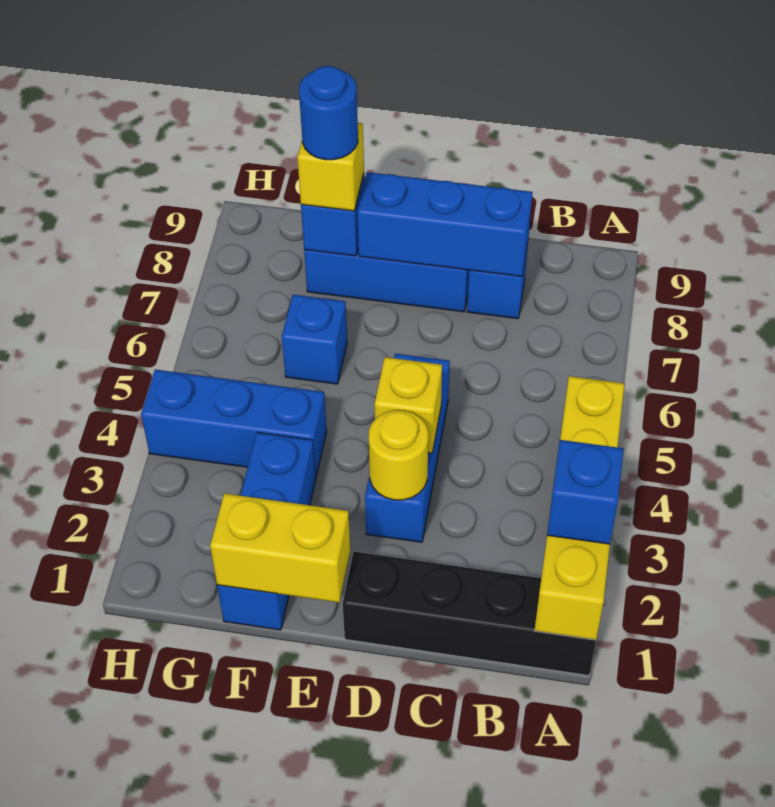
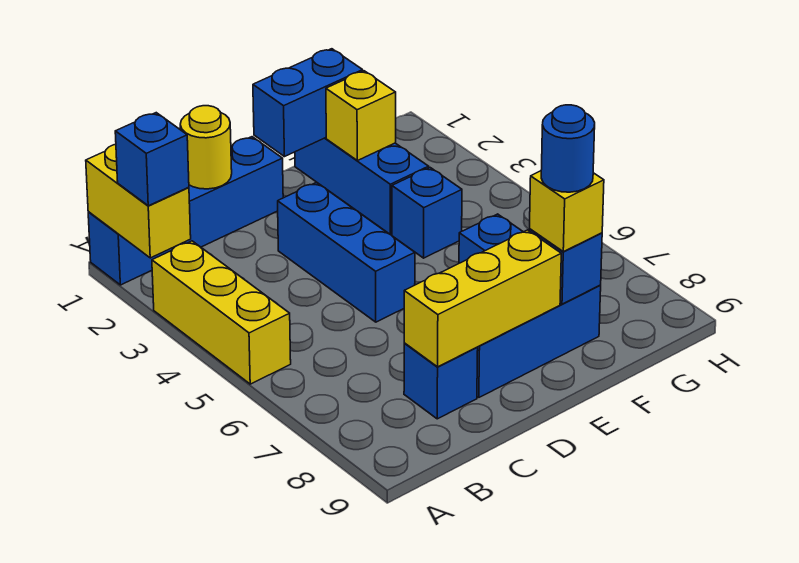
black 1x4 brick [343,552,596,676] -> blue 1x4 brick [88,137,283,285]
blue 1x3 brick [357,172,533,277] -> yellow 1x3 brick [404,230,561,367]
yellow 1x1 round brick [369,410,428,500] -> yellow 1x1 round brick moved to [180,106,232,189]
yellow 1x1 brick [374,357,442,453] -> yellow 1x1 brick moved to [326,71,396,161]
yellow 1x2 brick [210,493,350,603] -> blue 1x2 brick [253,49,363,157]
blue 1x3 brick [141,370,327,476] -> blue 1x1 brick [392,168,462,258]

